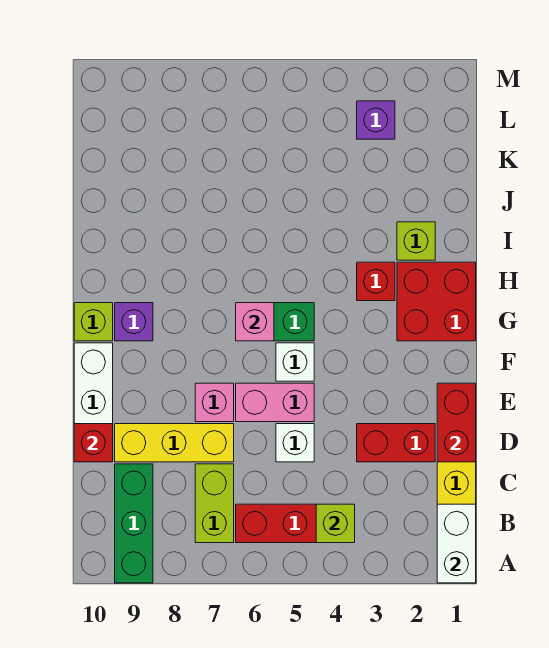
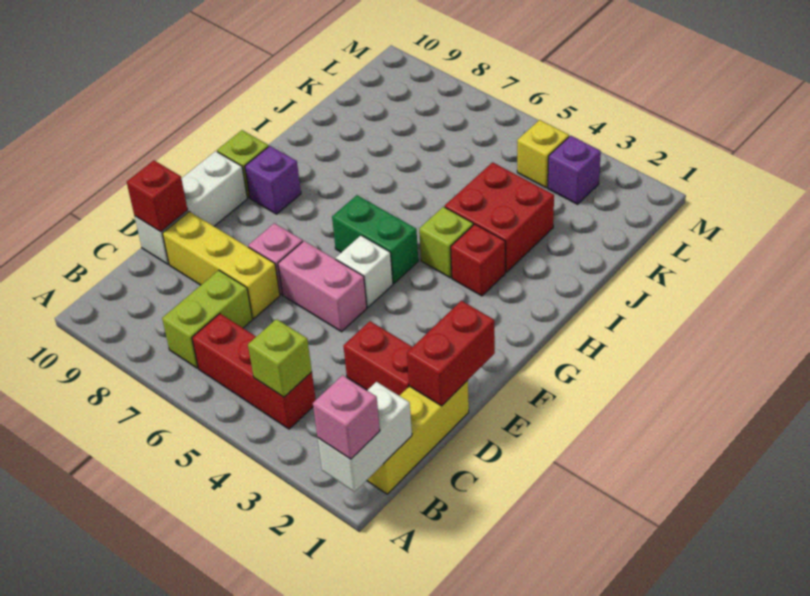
green 1x3 brick [115,464,153,583] -> none
white 1x1 brick [276,424,314,462] -> none
red 2x2 brick [397,262,476,341] -> red 2x2 brick moved to [445,162,554,272]
pink 1x1 brick [236,303,274,341] -> pink 1x1 brick moved to [313,375,380,459]
lime 1x1 brick [397,222,435,260] -> lime 1x1 brick moved to [419,207,473,278]
none -> yellow 1x1 brick [517,120,569,188]

